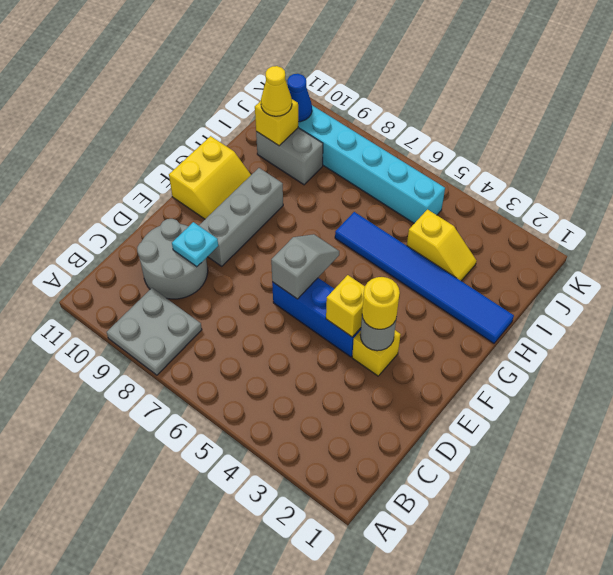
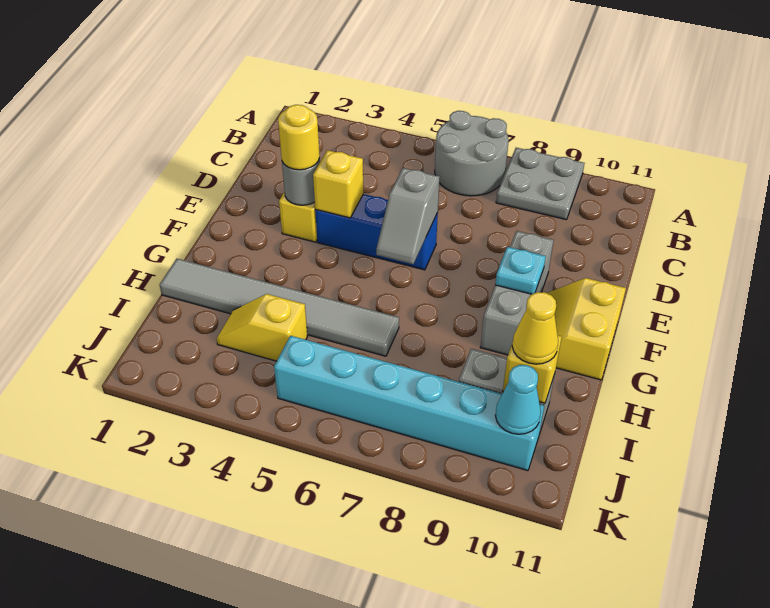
grey 2x2 round brick [137,219,208,299] -> grey 2x2 round brick moved to [435,111,509,196]
cyan 1x1 plate [172,222,218,267] -> cyan 1x1 plate moved to [495,247,546,294]
blue 1x6 tile [335,212,514,343] -> grey 1x6 tile [160,259,399,356]
blue 1x1 cone [287,74,312,122] -> cyan 1x1 cone [495,365,541,434]

